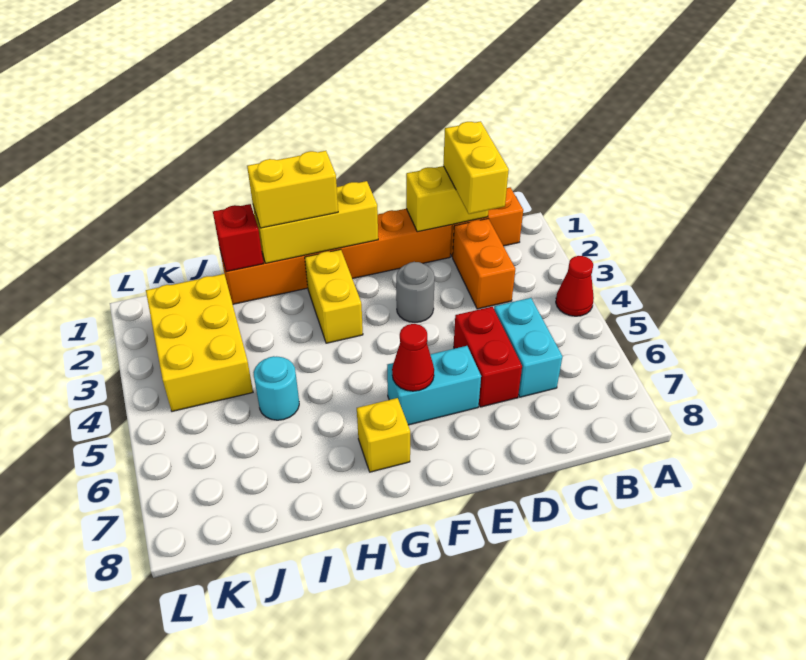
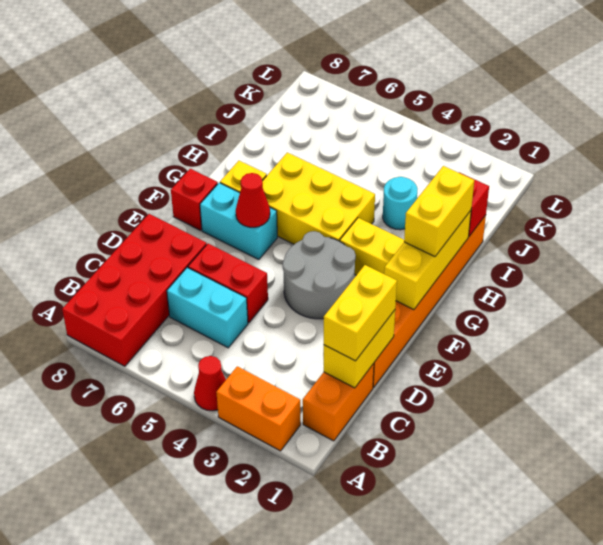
none -> red 2x4 brick [62,214,207,366]
yellow 1x2 brick [443,121,509,214] -> yellow 1x2 brick turned to [324,265,397,361]
orange 1x2 brick [453,219,515,309] -> orange 1x2 brick moved to [216,366,301,451]
grey 1x1 round brick [396,262,435,322] -> grey 2x2 round brick [283,231,356,319]
cyan 1x2 brick [387,346,481,425] -> cyan 1x2 brick turned to [200,183,277,260]
none -> red 1x1 brick [171,169,218,230]
cyan 1x1 round brick [254,356,299,420] -> cyan 1x1 round brick moved to [383,177,417,230]
yellow 2x3 brick [146,274,253,411] -> yellow 2x3 brick moved to [262,153,375,244]

